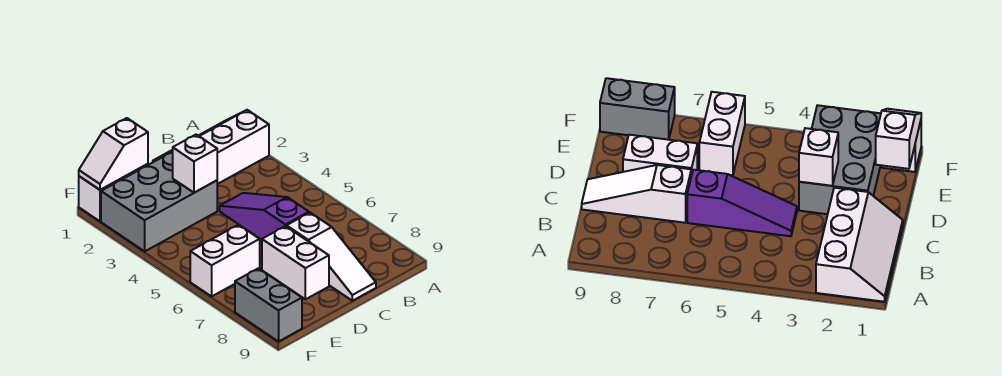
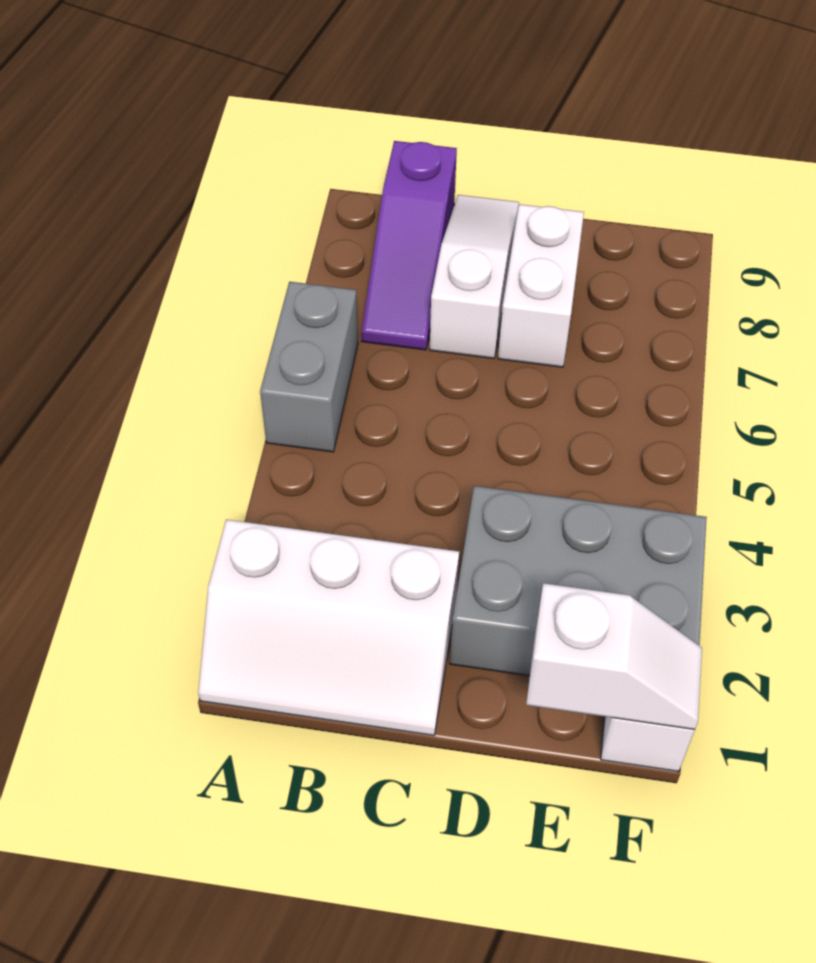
purple 1x3 slope [220,193,309,240] -> purple 1x3 slope moved to [362,141,457,350]
white 1x1 brick [173,135,217,193] -> none
white 1x2 brick [190,225,260,296] -> none
grey 1x2 brick [235,268,302,342] -> grey 1x2 brick moved to [260,282,358,452]

